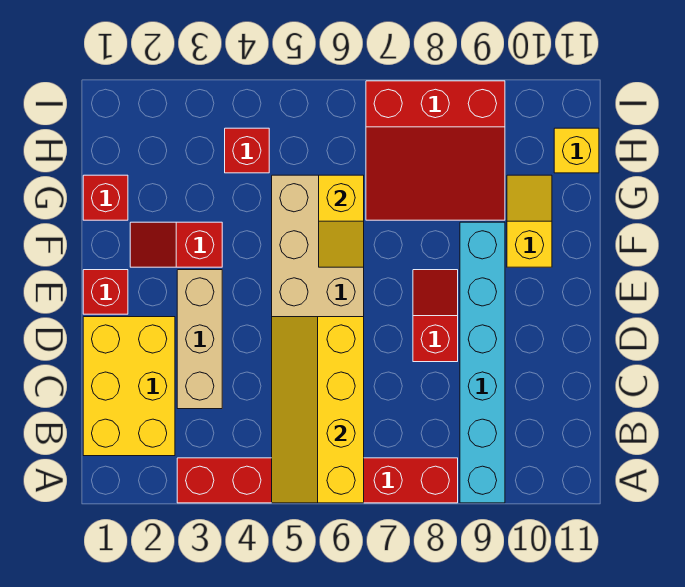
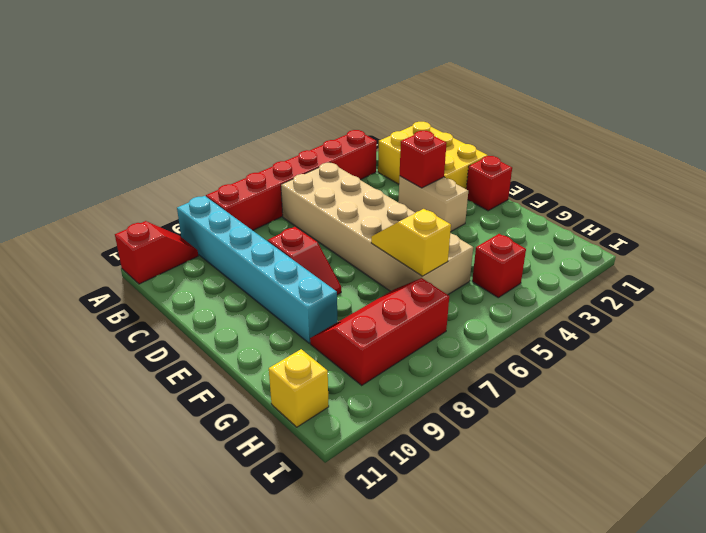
yellow 2x4 slope [272,317,364,503] -> none
tan 1x3 brick [177,270,222,409] -> tan 1x2 brick [398,176,468,232]
red 1x2 slope [130,222,222,267] -> red 1x2 slope moved to [115,221,198,284]
yellow 1x2 slope [507,175,552,267] -> none
red 1x1 brick [83,175,128,220] -> red 1x1 brick moved to [400,131,447,188]
red 3x3 slope [366,81,505,220] -> red 2x3 slope [310,278,449,385]

